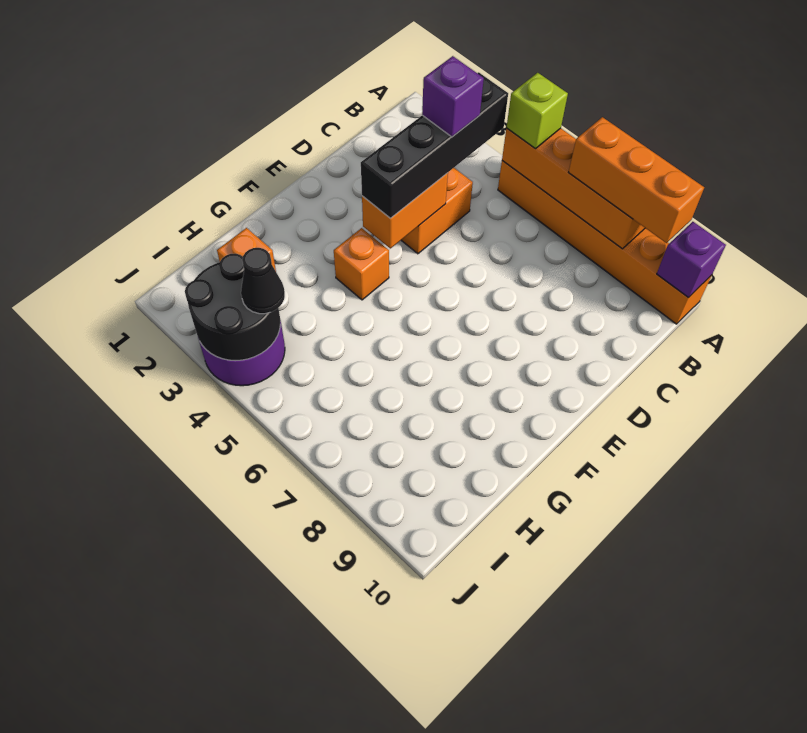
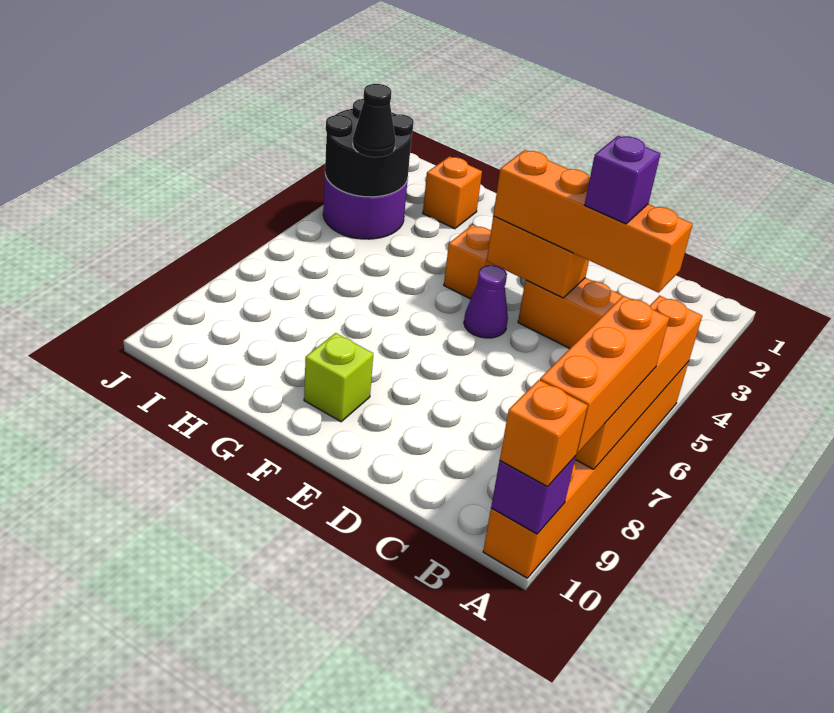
lime 1x1 brick [506,73,568,149] -> lime 1x1 brick moved to [304,333,373,422]
none -> orange 1x1 brick [500,380,588,487]
black 1x4 brick [361,72,508,218] -> orange 1x4 brick [493,150,693,293]
none -> purple 1x1 cone [464,265,508,338]

